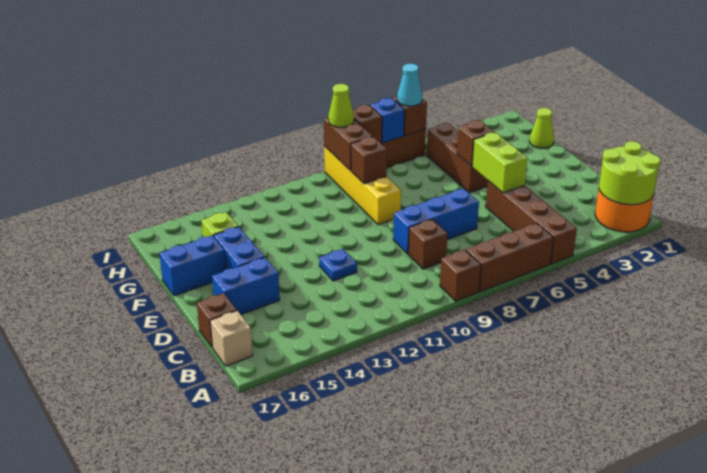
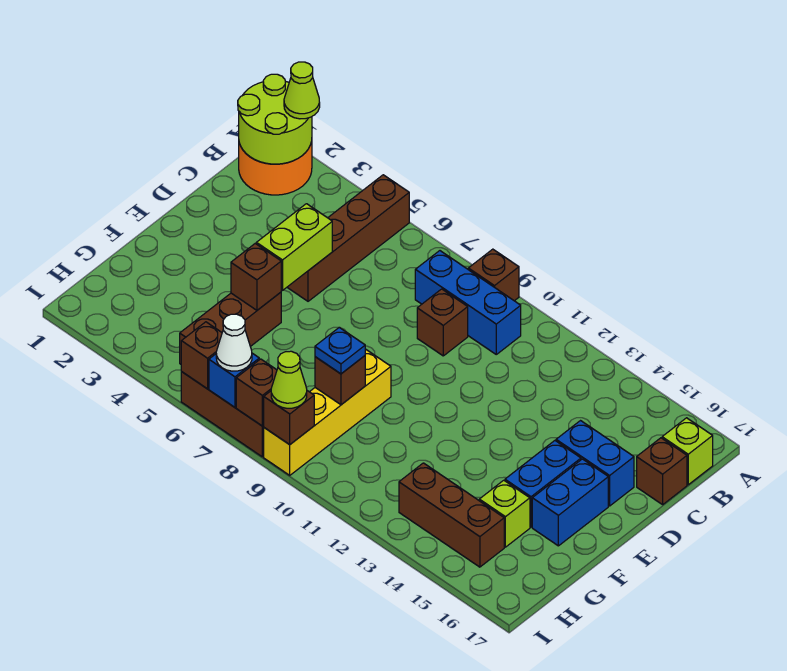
brown 1x3 brick [466,223,554,292] -> brown 1x3 brick moved to [399,463,504,567]
tan 1x1 brick [210,311,253,366] -> lime 1x1 brick [662,418,713,485]
blue 1x3 brick [393,189,479,254] -> blue 1x3 brick moved to [415,251,521,354]
blue 1x1 plate [319,249,357,281] -> blue 1x1 plate moved to [315,327,365,374]
blue 1x2 brick [159,236,226,296] -> blue 1x2 brick turned to [532,459,608,546]
lime 1x1 cone [530,108,554,148] -> lime 1x1 cone moved to [284,62,320,119]
brown 1x2 brick [324,117,373,170] -> brown 1x1 brick [263,391,314,445]
cyan 1x1 cone [397,64,422,106] -> none
none -> white 1x1 cone [216,314,252,371]

